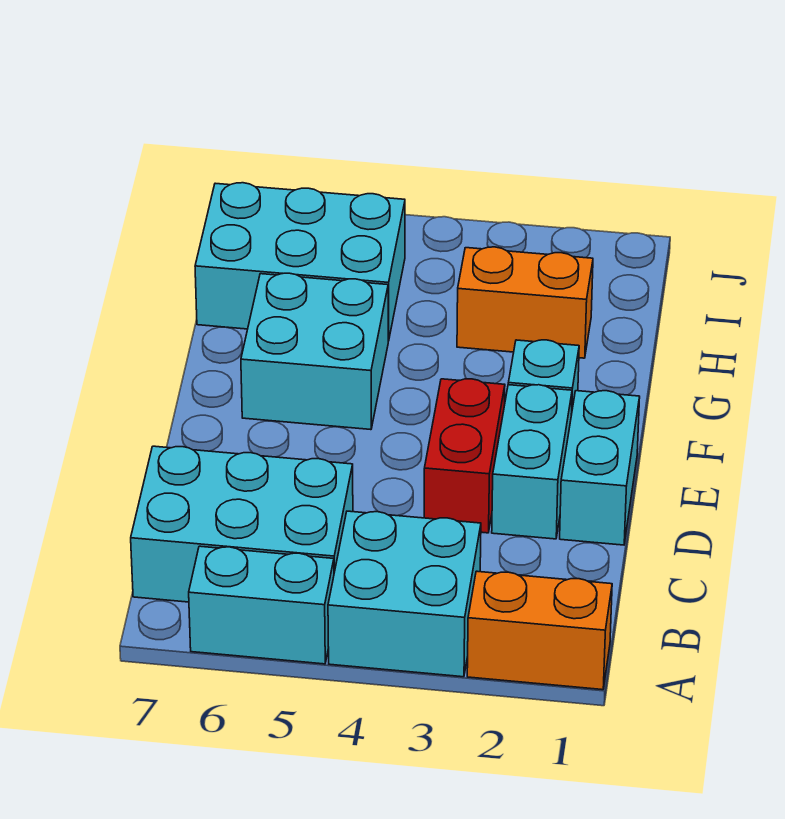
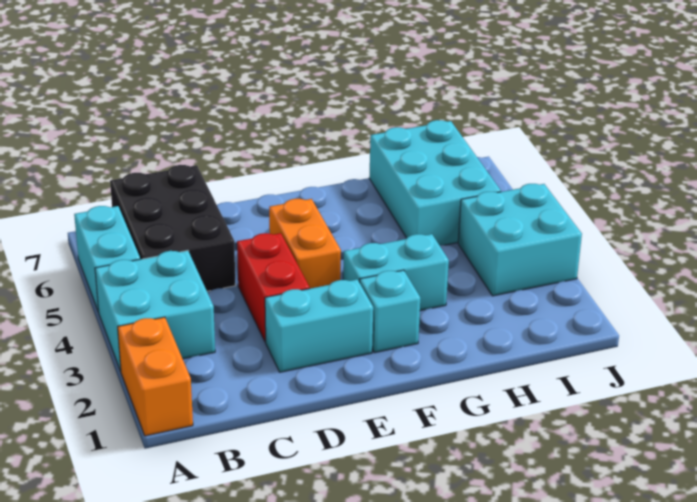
cyan 2x3 brick [131,446,353,602] -> black 2x3 brick [110,165,235,291]
cyan 1x2 brick [560,391,640,545] -> cyan 1x2 brick moved to [343,234,449,311]
red 1x2 brick [424,379,505,533] -> red 1x2 brick turned to [237,233,310,342]
cyan 2x2 brick [241,273,388,430] -> cyan 2x2 brick moved to [458,184,582,296]
orange 1x2 brick [457,247,593,358] -> orange 1x2 brick moved to [269,199,341,289]

